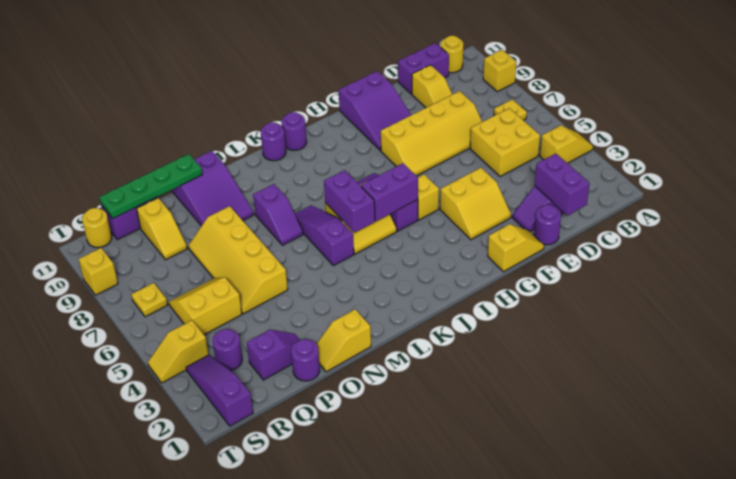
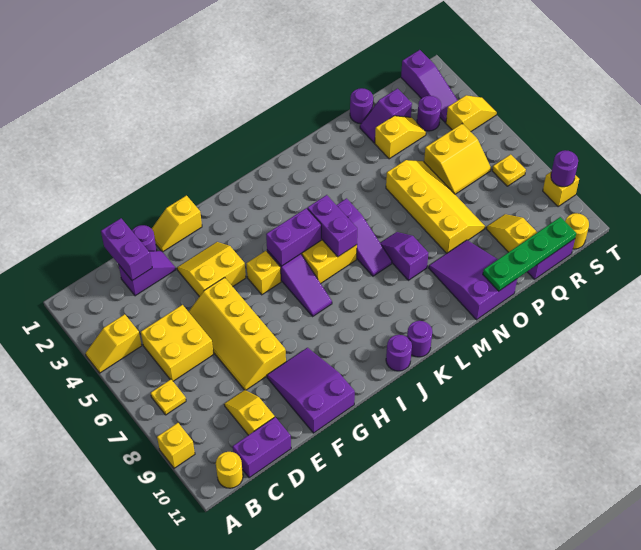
yellow 2x4 slope [381,91,482,176] -> yellow 2x4 slope turned to [189,277,286,390]
yellow 1x2 slope [317,309,371,372] -> yellow 1x2 slope moved to [375,116,426,159]
none -> purple 1x1 round brick [551,150,578,187]

